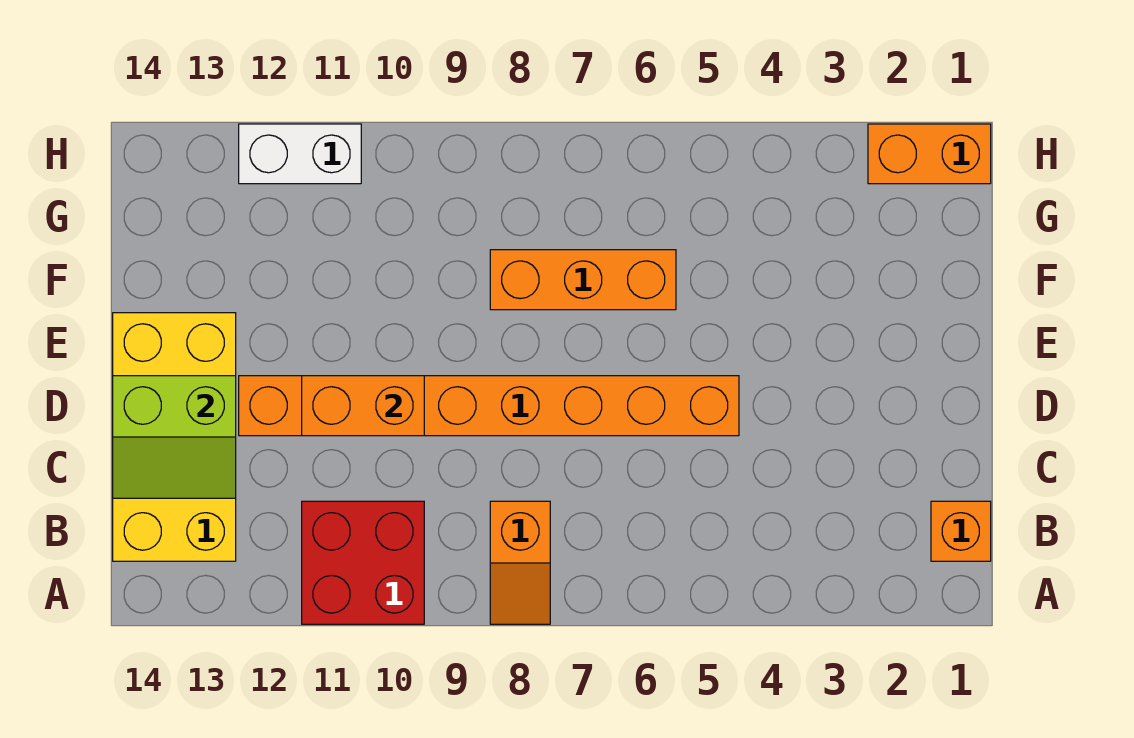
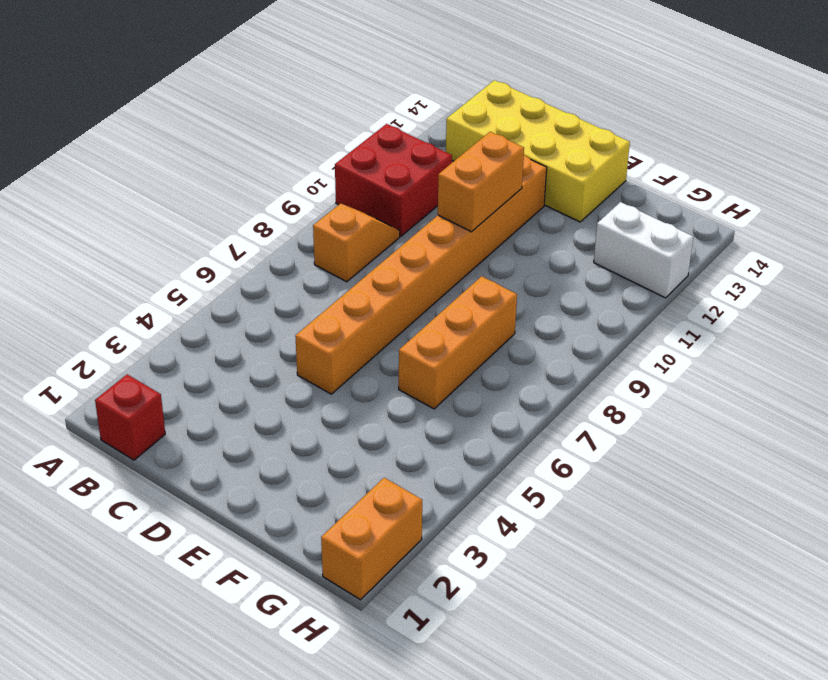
orange 1x2 slope [490,501,550,624] -> orange 1x2 slope turned to [313,203,400,282]
orange 1x1 brick [931,501,991,561] -> red 1x1 brick [95,374,165,460]
lime 2x2 slope [113,376,236,498] -> none
white 1x2 brick [239,124,361,184] -> white 1x2 brick turned to [594,202,693,298]

